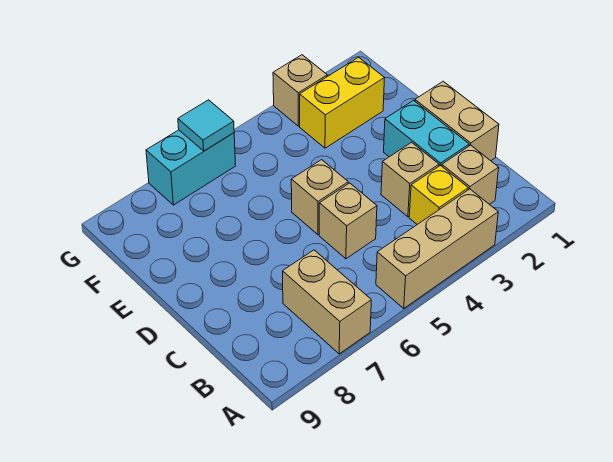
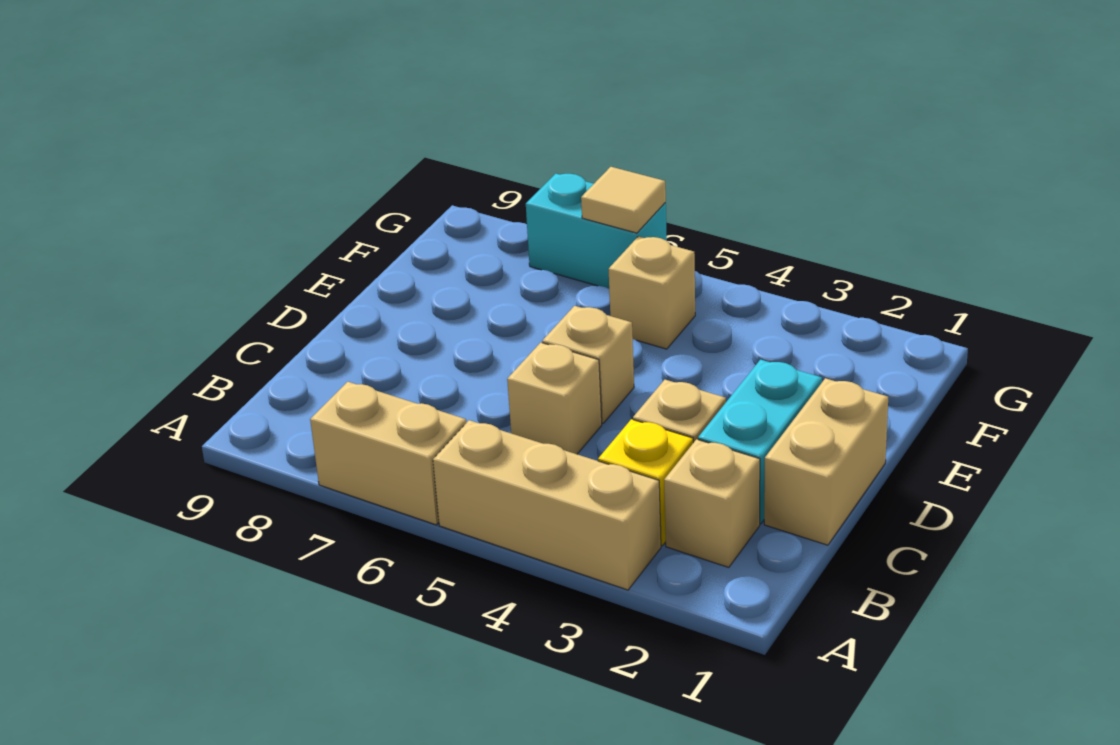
tan 1x2 brick [283,250,371,354] -> tan 1x2 brick turned to [310,382,466,525]
yellow 1x2 brick [300,57,385,148] -> none
tan 1x1 brick [273,55,327,126] -> tan 1x1 brick moved to [609,236,695,349]
cyan 1x1 tile [178,100,234,151] -> tan 1x1 tile [581,167,666,233]

